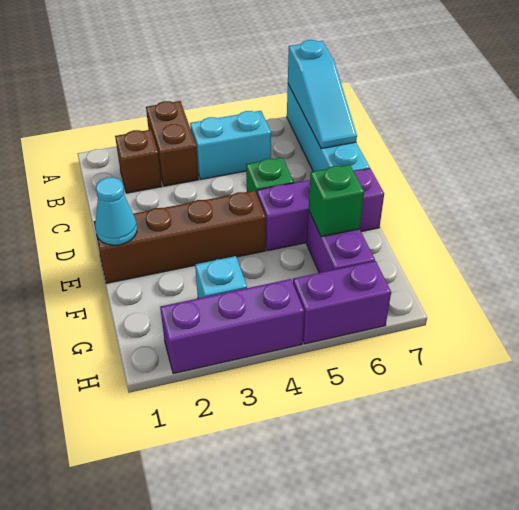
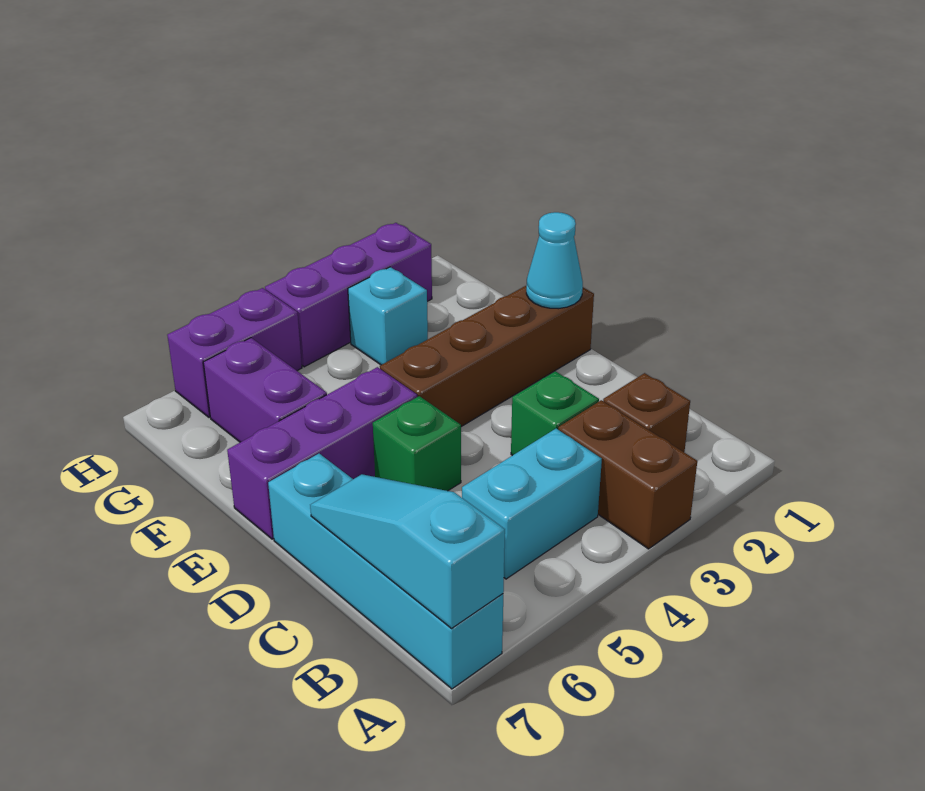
green 1x1 brick [309,165,364,237] -> green 1x1 brick moved to [511,371,599,456]

